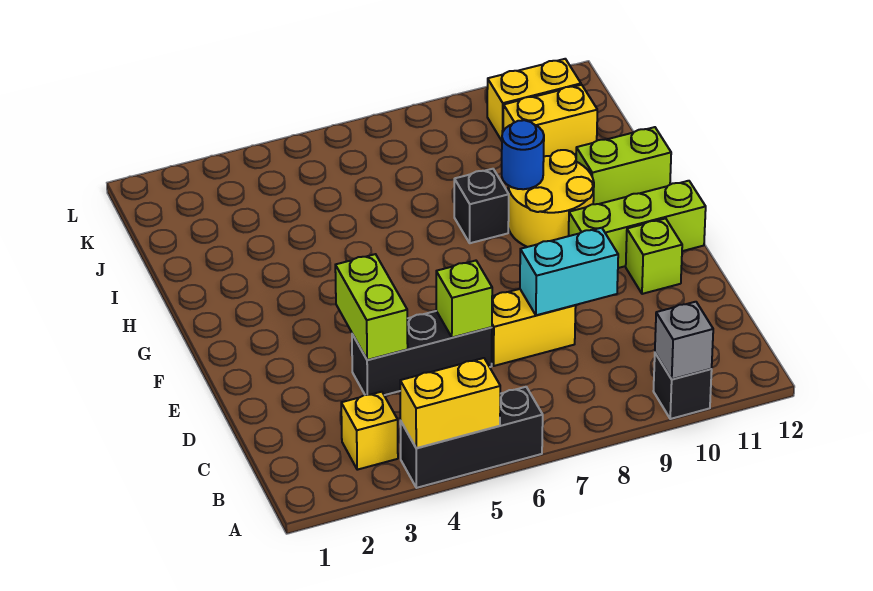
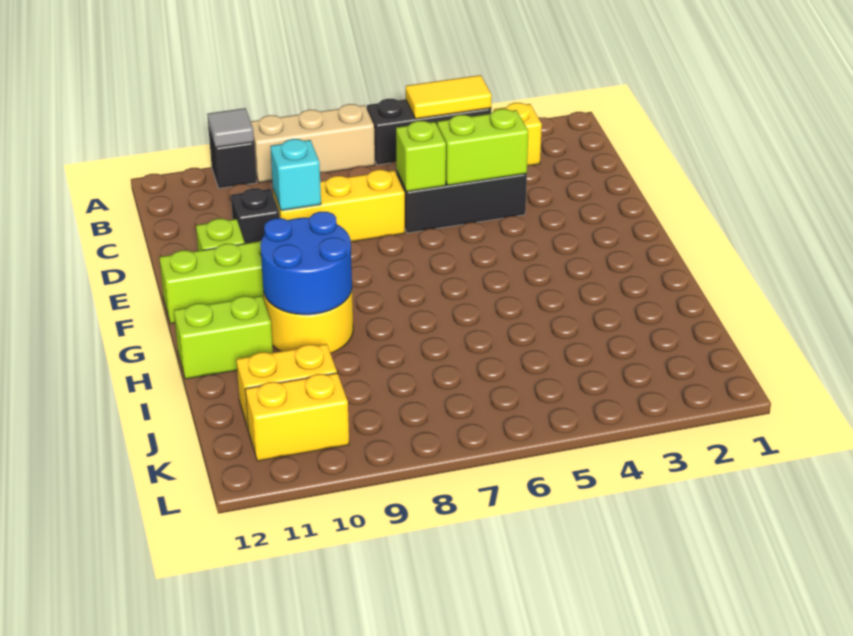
yellow 1x2 brick [400,358,500,448] -> yellow 1x2 tile [406,75,492,119]
none -> tan 1x3 brick [251,104,375,182]
grey 1x1 brick [655,302,713,379] -> grey 1x1 tile [207,108,254,148]
lime 1x2 brick [335,254,408,360] -> lime 1x2 brick turned to [437,109,528,185]
yellow 1x2 brick [492,289,576,366] -> yellow 1x3 brick [273,170,405,241]
cyan 1x2 brick [520,228,618,315] -> cyan 1x1 brick [270,139,321,210]
black 1x1 brick [454,169,509,243] -> black 1x1 brick moved to [231,188,279,244]
blue 1x1 round brick [502,120,544,189] -> blue 2x2 round brick [261,212,352,315]

